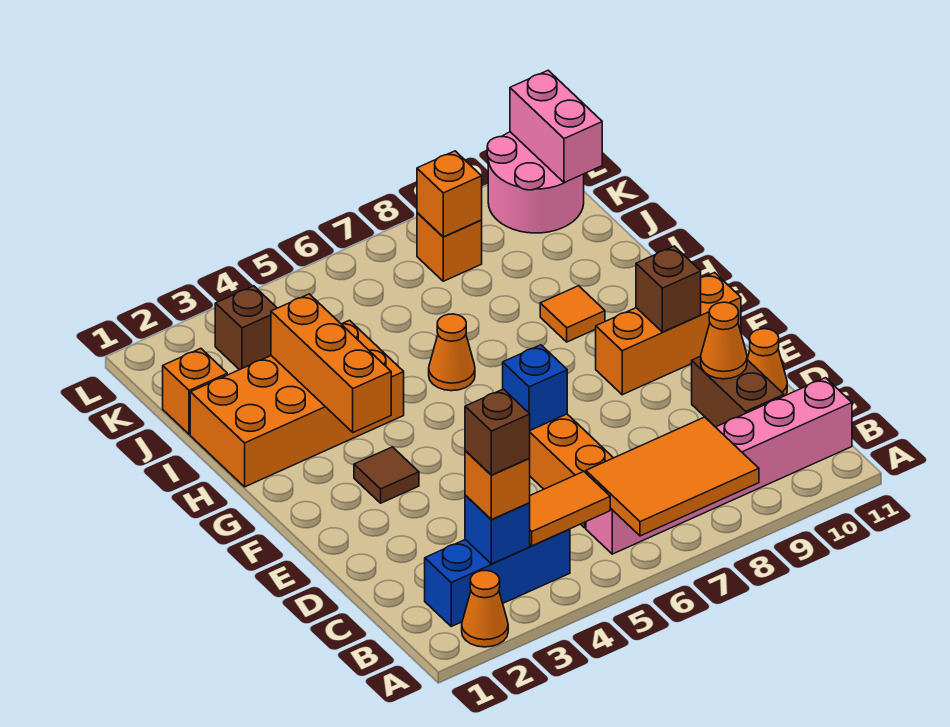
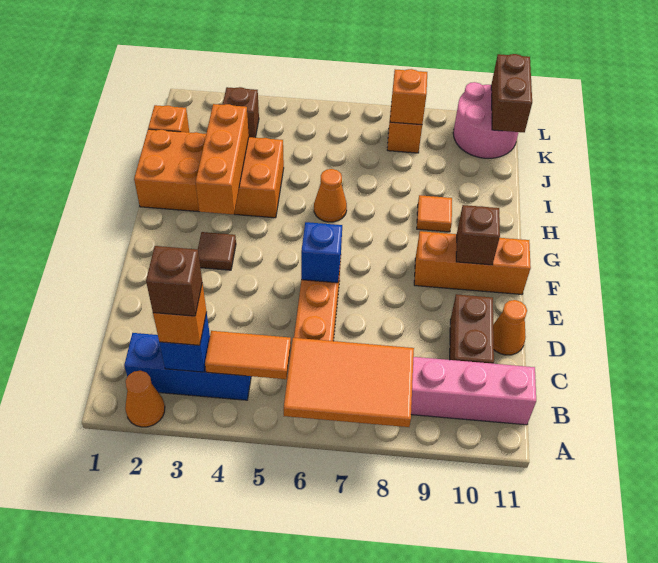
orange 1x1 cone [701,302,747,379] -> none
pink 1x2 brick [510,70,602,183] -> brown 1x2 brick [491,54,532,132]

